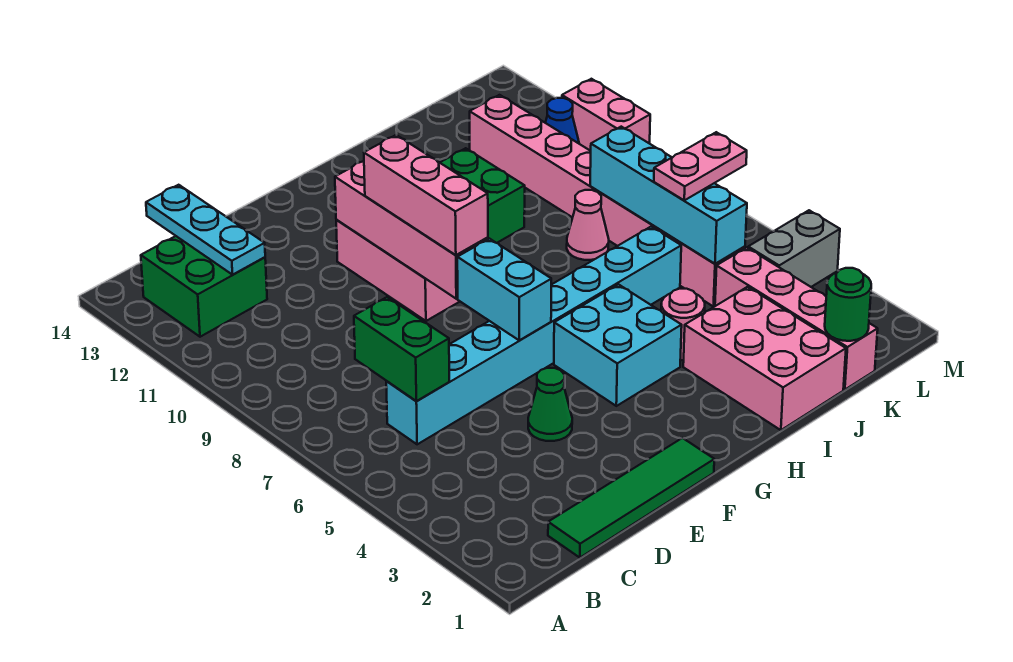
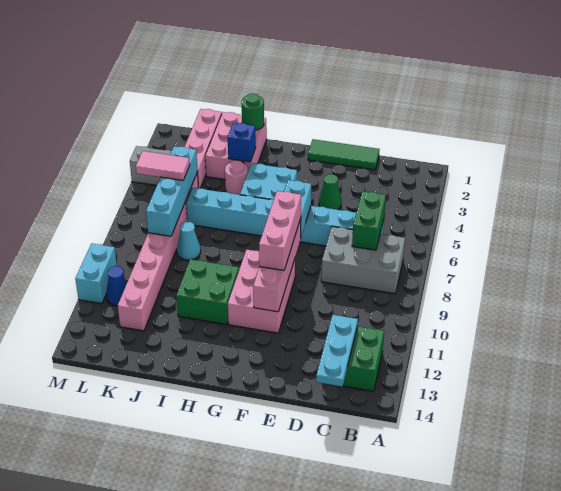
none -> grey 2x3 brick [321,226,405,294]
green 1x4 tile [548,438,714,558] -> green 1x3 tile [308,139,379,170]
none -> blue 1x1 brick [228,123,256,162]
pink 1x1 cone [567,190,609,260] -> cyan 1x1 cone [177,221,201,260]
green 1x1 round brick [825,268,871,341] -> green 1x1 round brick moved to [242,94,264,130]
pink 1x2 plate [654,132,747,200] -> pink 1x2 tile [136,151,190,180]
pink 1x2 brick [562,79,650,151] -> cyan 1x2 brick [75,244,117,303]

